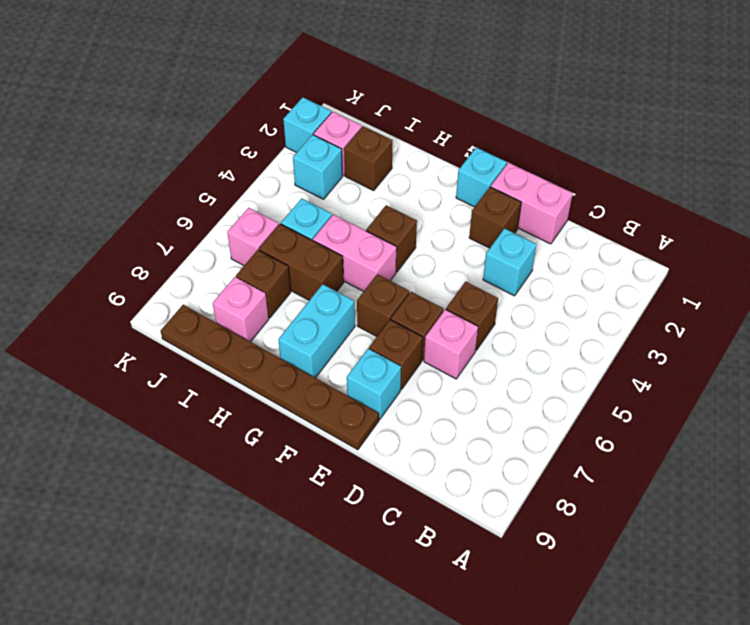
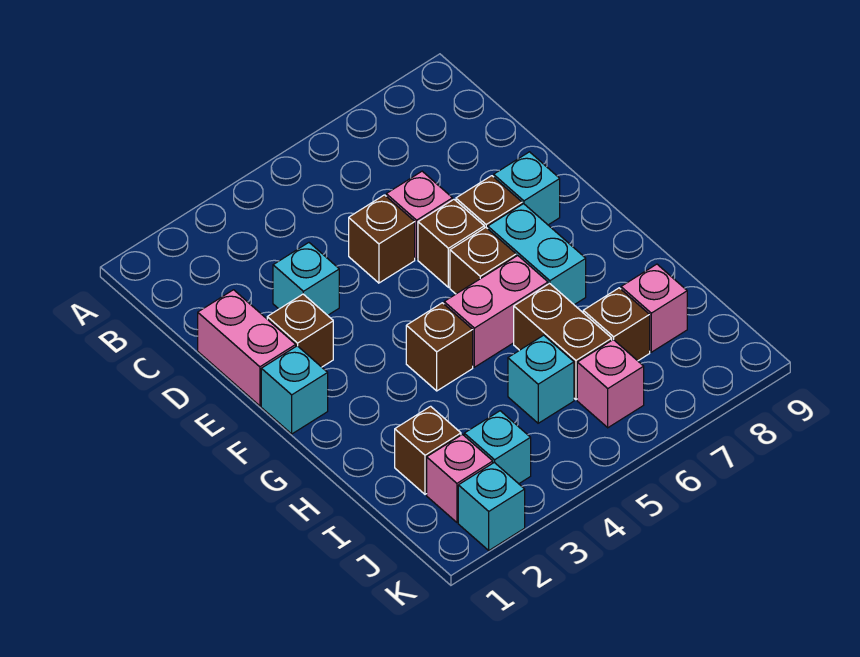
brown 1x6 plate [161,305,379,450] -> none
pink 1x2 brick [313,214,397,292] -> pink 1x2 brick turned to [444,255,548,367]
cyan 1x2 brick [278,284,355,378] -> cyan 1x2 brick turned to [488,204,586,305]

